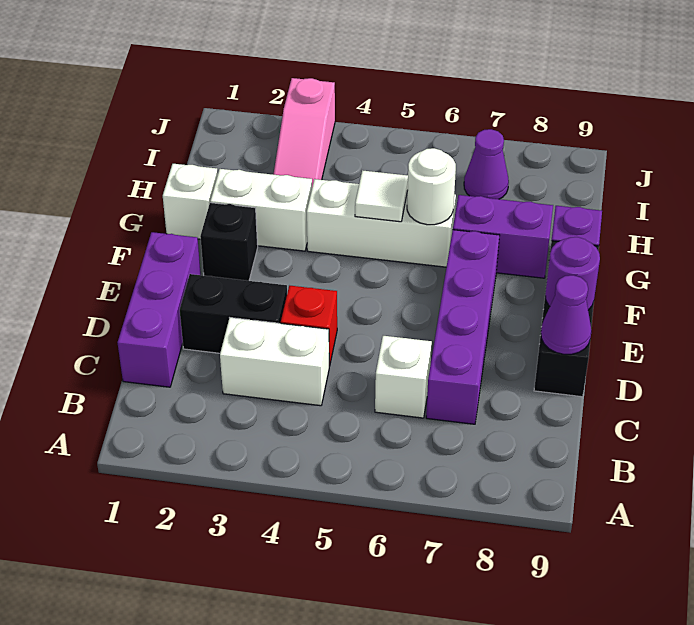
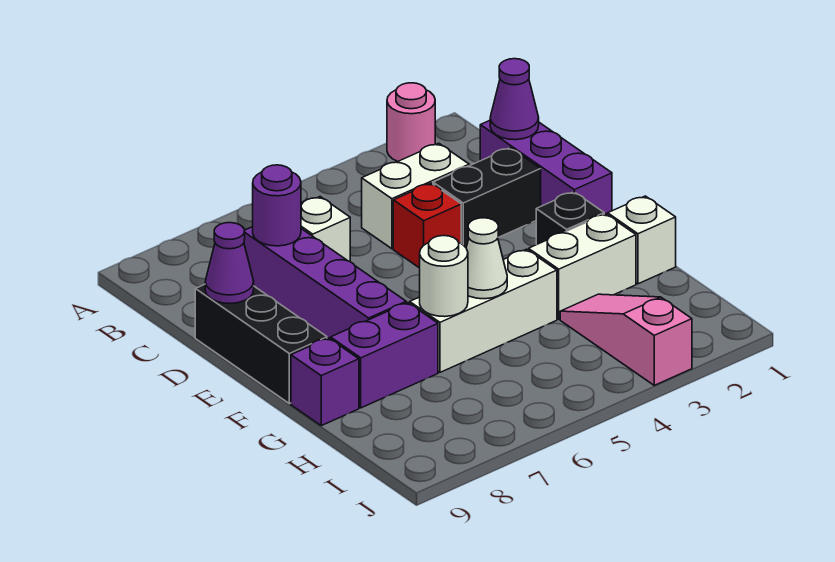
none -> pink 1x1 round brick [387,83,435,162]
purple 1x1 round brick [545,237,600,310] -> purple 1x1 round brick moved to [253,165,301,246]
white 1x1 tile [355,170,408,222] -> white 1x1 cone [466,218,507,299]
purple 1x1 cone [464,129,509,199] -> purple 1x1 cone moved to [490,59,539,140]

